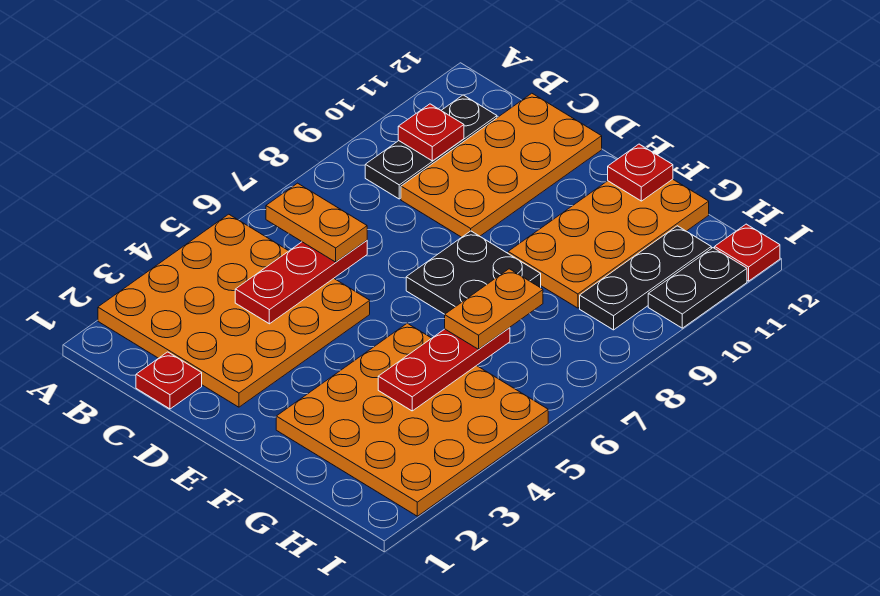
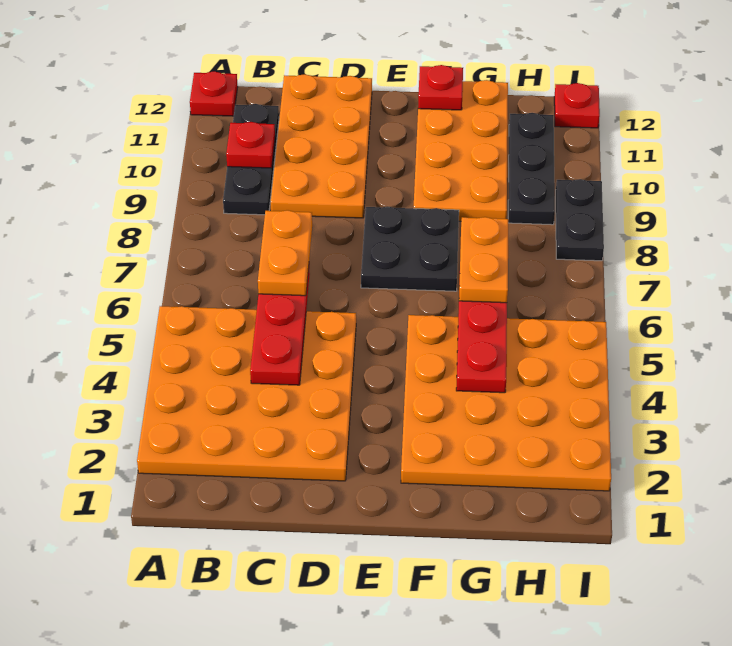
orange 1x2 plate [266,183,367,262] -> orange 1x2 plate turned to [258,210,312,296]
red 1x1 plate [136,352,202,409] -> red 1x1 plate moved to [190,71,238,116]
black 1x2 plate [648,248,747,328] -> black 1x2 plate moved to [556,179,604,261]

